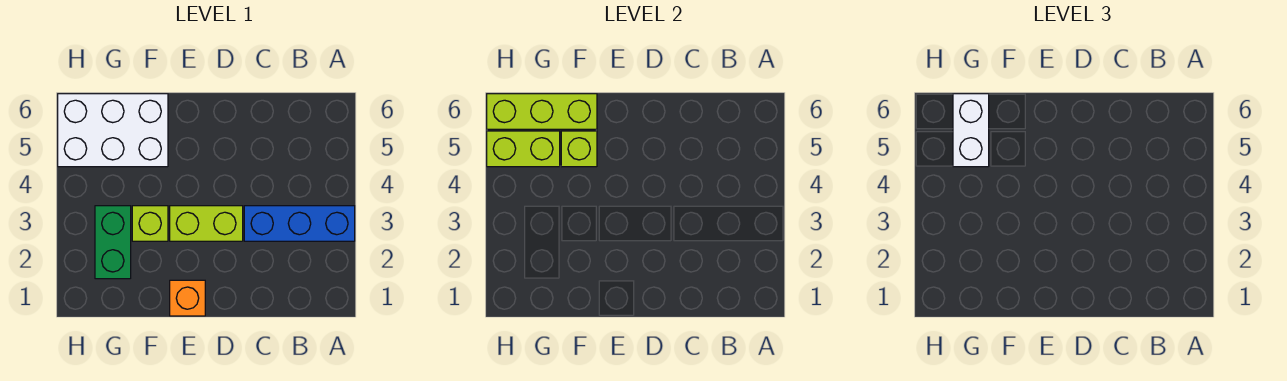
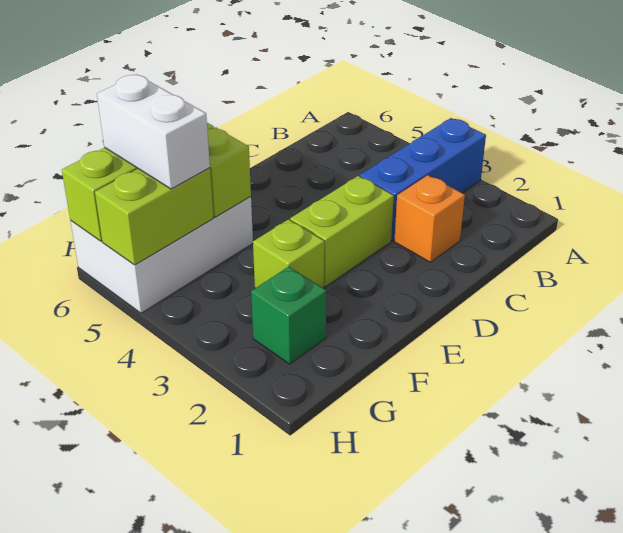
orange 1x1 brick [170,280,205,316] -> orange 1x1 brick moved to [394,175,465,262]
green 1x2 brick [95,206,131,279] -> green 1x1 brick [251,267,326,364]

